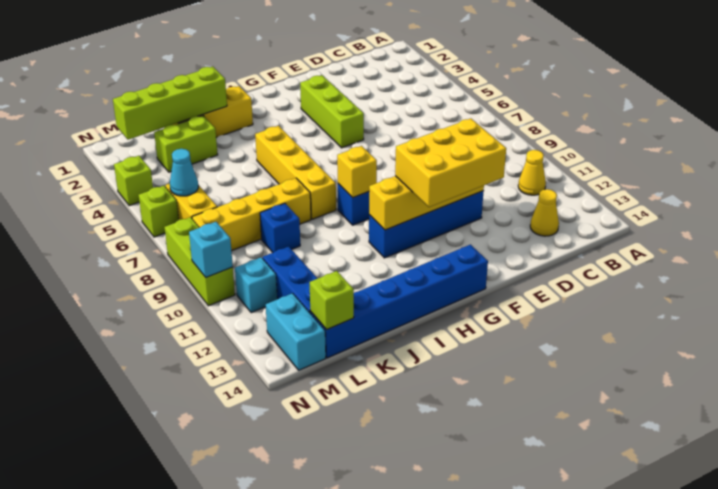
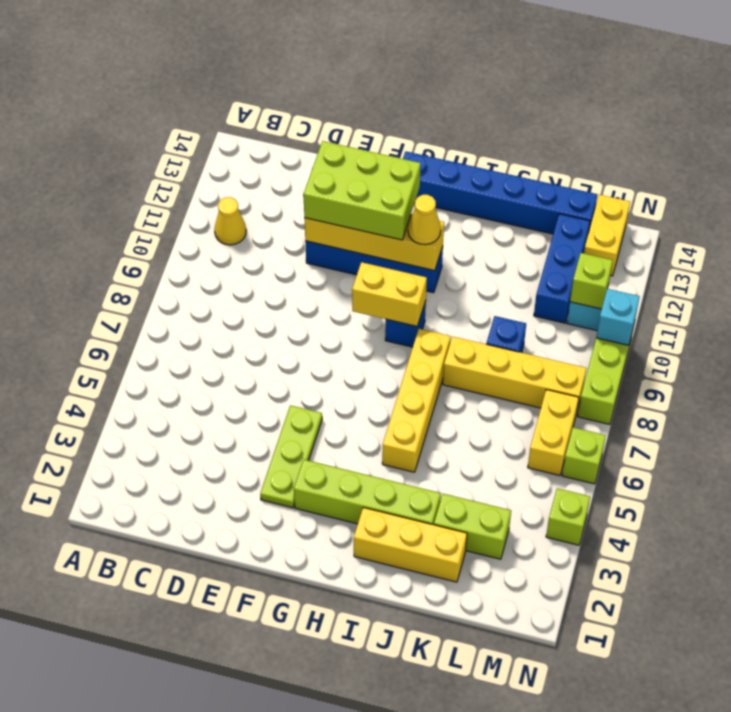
yellow 1x1 cone [530,189,559,236] -> yellow 1x1 cone moved to [408,195,441,245]
yellow 2x3 brick [395,118,506,207] -> lime 2x3 brick [303,141,421,240]
lime 1x3 brick [300,75,364,148] -> lime 1x3 plate [260,405,322,508]
yellow 1x1 brick [337,146,377,198] -> yellow 1x2 brick [352,262,427,326]
lime 1x4 brick [113,67,227,140] -> lime 1x4 brick moved to [294,460,441,525]
lime 1x1 brick [310,271,354,330] -> lime 1x1 brick moved to [570,253,613,309]
cyan 1x1 cone [170,149,198,196] -> none
cyan 1x2 brick [266,293,326,370] -> yellow 1x2 brick [584,195,630,276]

